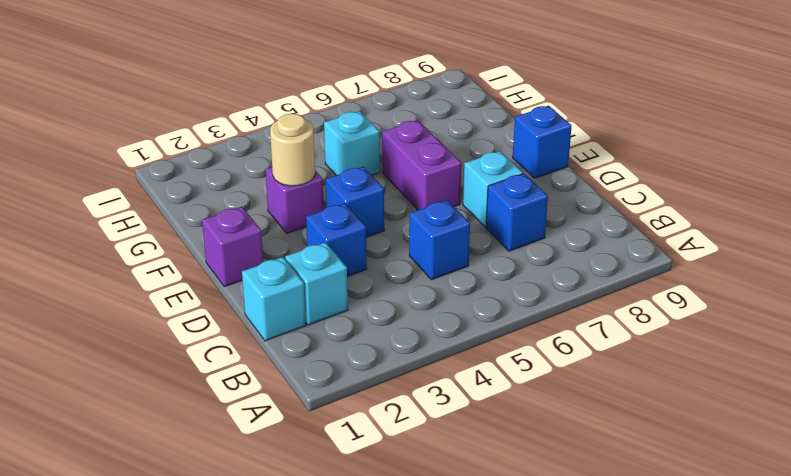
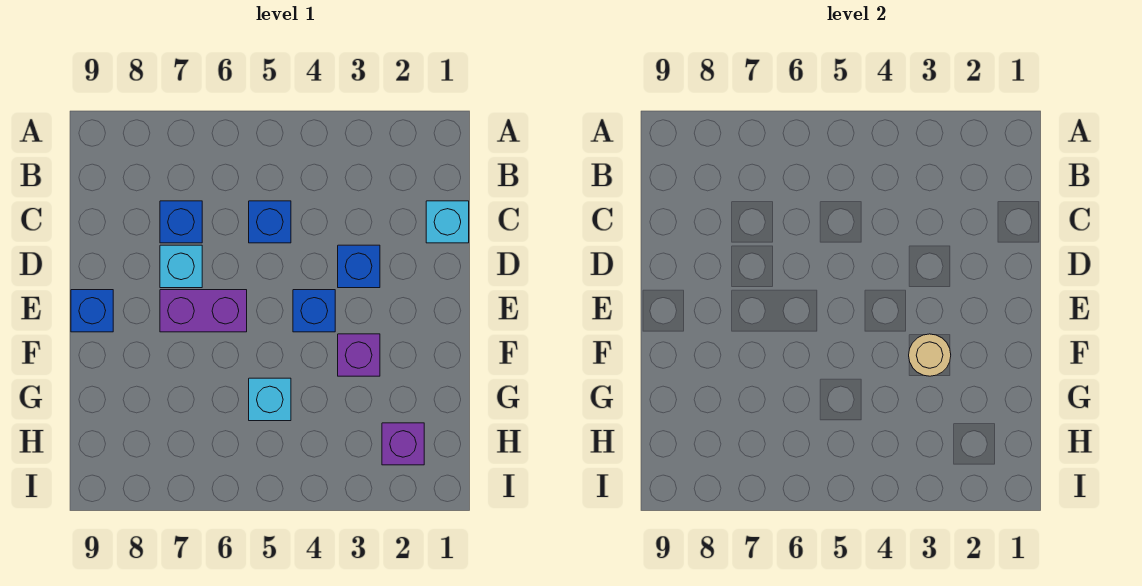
cyan 1x1 brick [285,242,348,325] -> none
purple 1x1 brick [202,207,263,287] -> purple 1x1 brick moved to [382,423,424,465]
purple 1x2 brick [382,120,461,210] -> purple 1x2 brick turned to [160,290,247,332]

